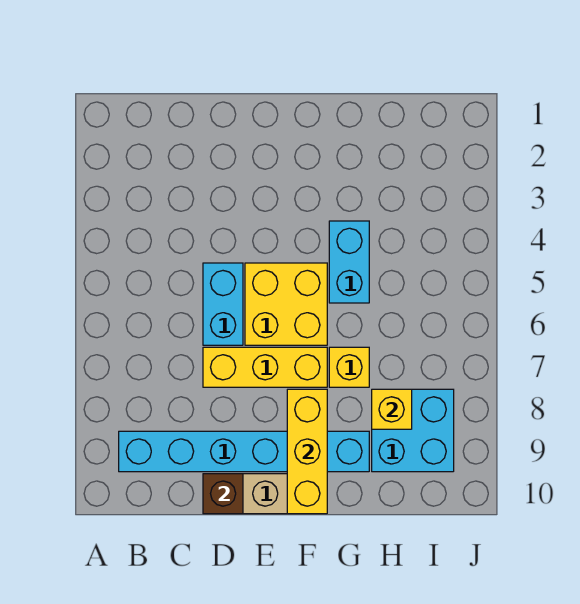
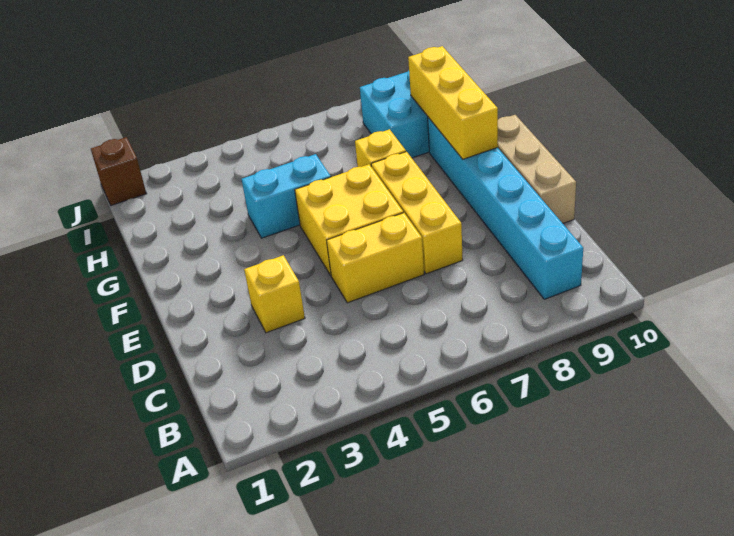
cyan 1x2 brick [203,263,243,345] -> yellow 1x2 brick [327,213,424,303]
brown 1x1 brick [203,474,243,514] -> brown 1x1 brick moved to [91,137,146,205]
yellow 1x3 brick [287,389,327,514] -> yellow 1x3 brick turned to [408,46,498,159]
yellow 1x1 brick [372,389,412,429] -> yellow 1x1 brick moved to [244,255,305,333]

